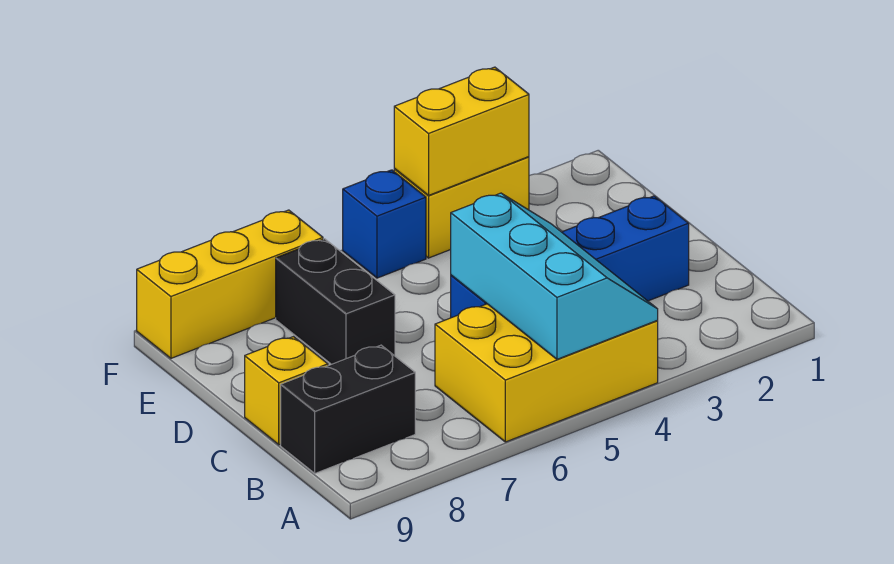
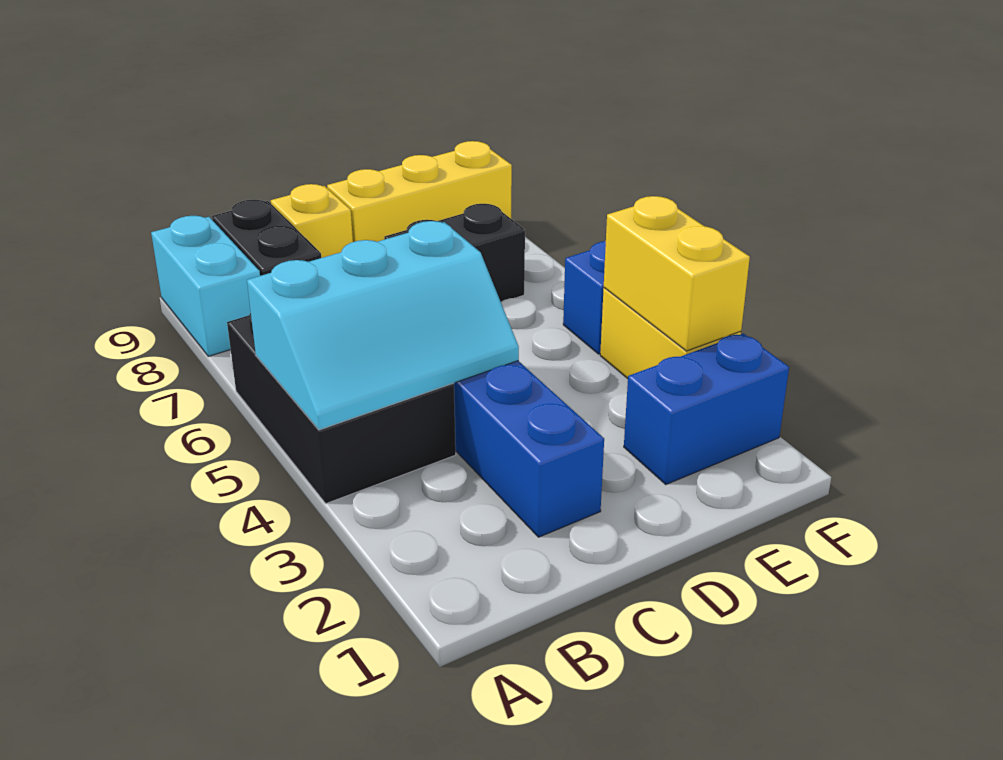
yellow 2x3 brick [435,304,658,442] -> black 2x3 brick [227,313,456,503]
none -> cyan 1x2 brick [151,216,260,356]
none -> blue 1x2 brick [624,334,789,484]
yellow 1x3 brick [137,210,323,358] -> yellow 1x3 brick turned to [327,141,512,242]

